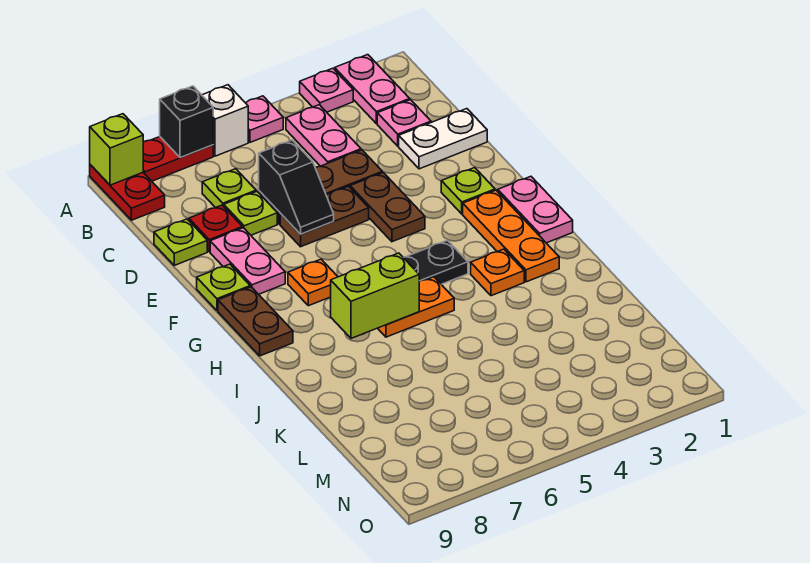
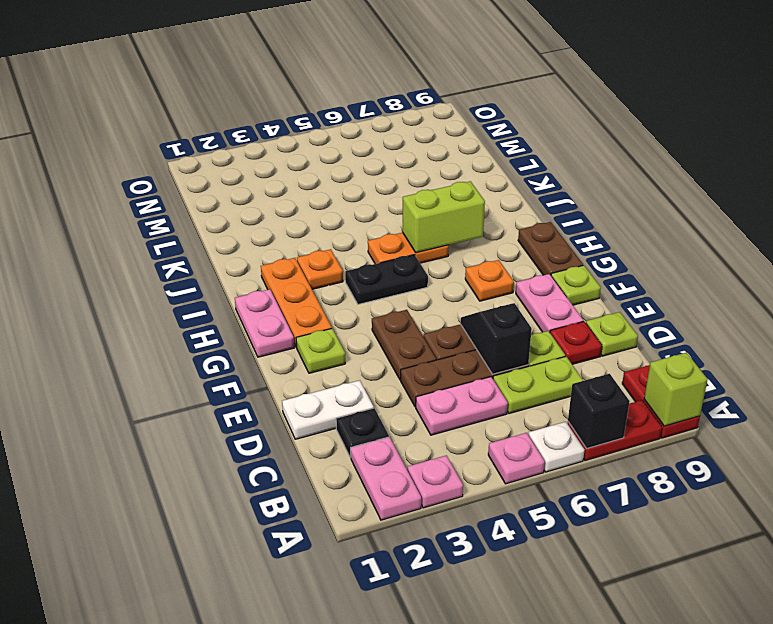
white 1x1 brick [202,85,248,156] -> white 1x1 plate [529,422,584,472]
pink 1x2 plate [286,105,361,166] -> pink 1x2 plate turned to [416,377,508,435]
pink 1x1 plate [377,100,431,146] -> black 1x1 plate [336,408,389,458]
lime 1x1 plate [202,169,256,208] -> lime 1x2 plate [493,356,583,414]

